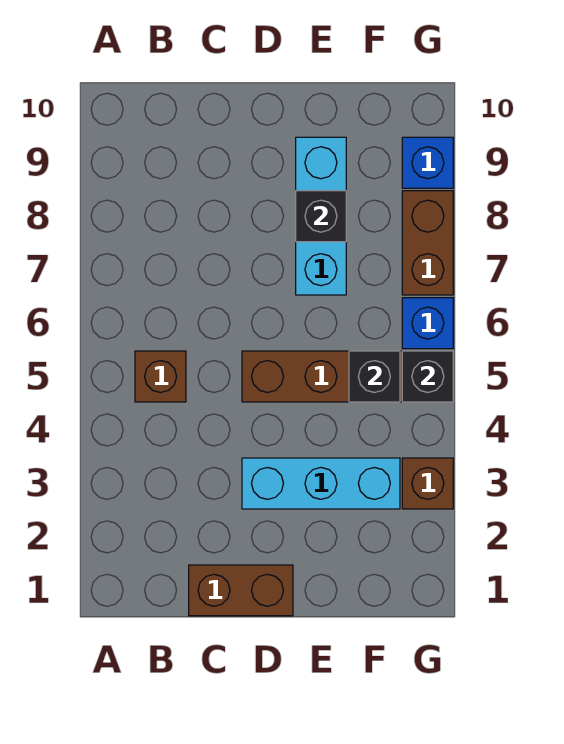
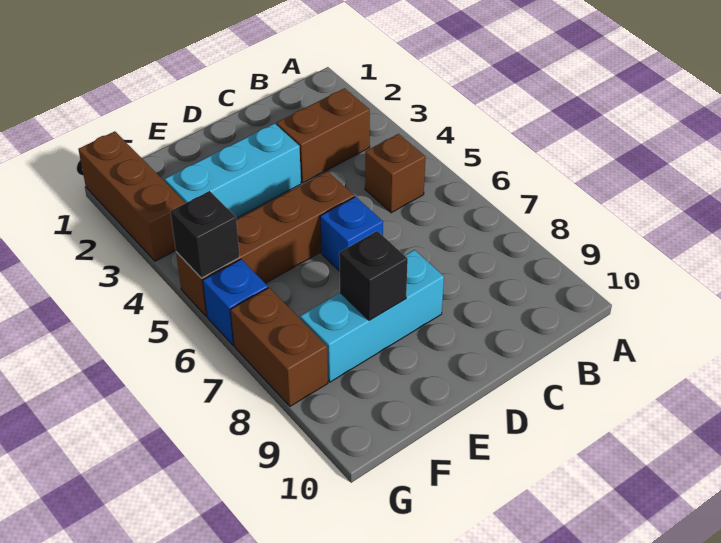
brown 1x2 brick [189,565,293,616] -> brown 1x2 brick moved to [276,88,370,183]
cyan 1x3 brick [296,137,346,295] -> cyan 1x3 brick turned to [300,250,444,382]
black 1x1 brick [349,351,400,402] -> none
brown 1x1 brick [402,458,453,509] -> brown 1x3 brick [78,131,185,261]
blue 1x1 brick [402,137,453,188] -> blue 1x1 brick moved to [320,197,383,271]

